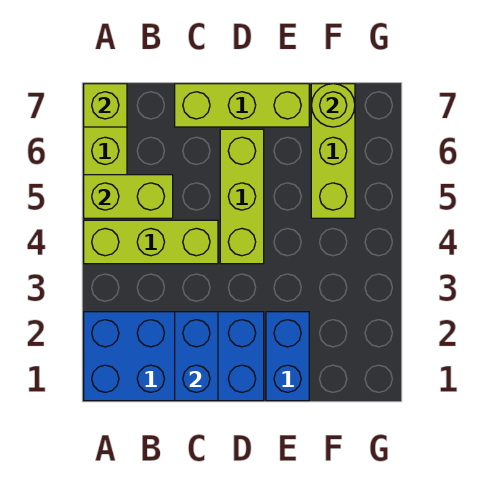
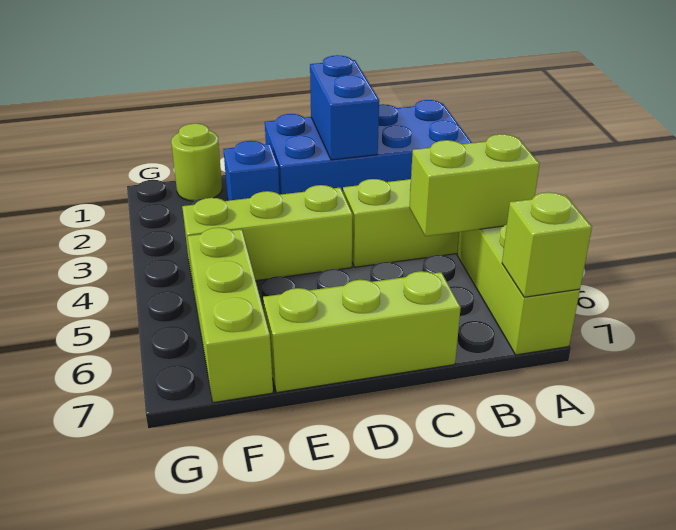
lime 1x3 brick [220,129,264,264] -> lime 1x3 brick turned to [182,185,353,283]
blue 1x2 brick [266,312,309,401] -> blue 1x1 brick [224,141,279,201]
lime 1x1 round brick [311,84,355,127] -> lime 1x1 round brick moved to [171,124,222,201]

